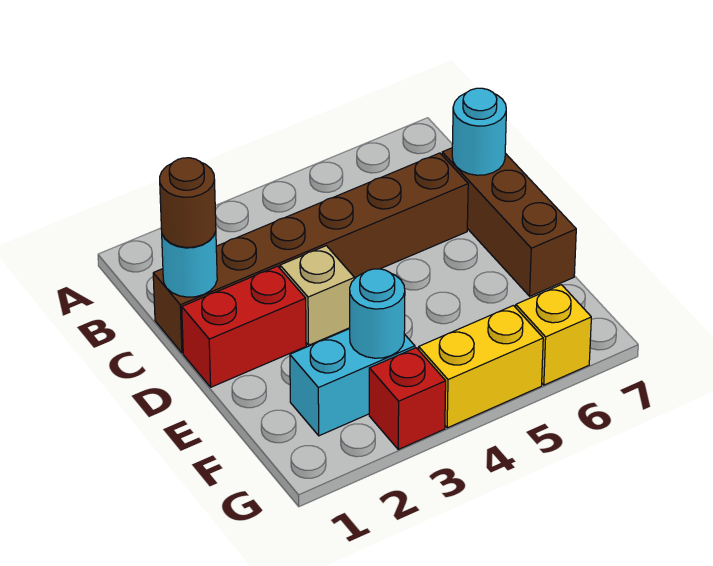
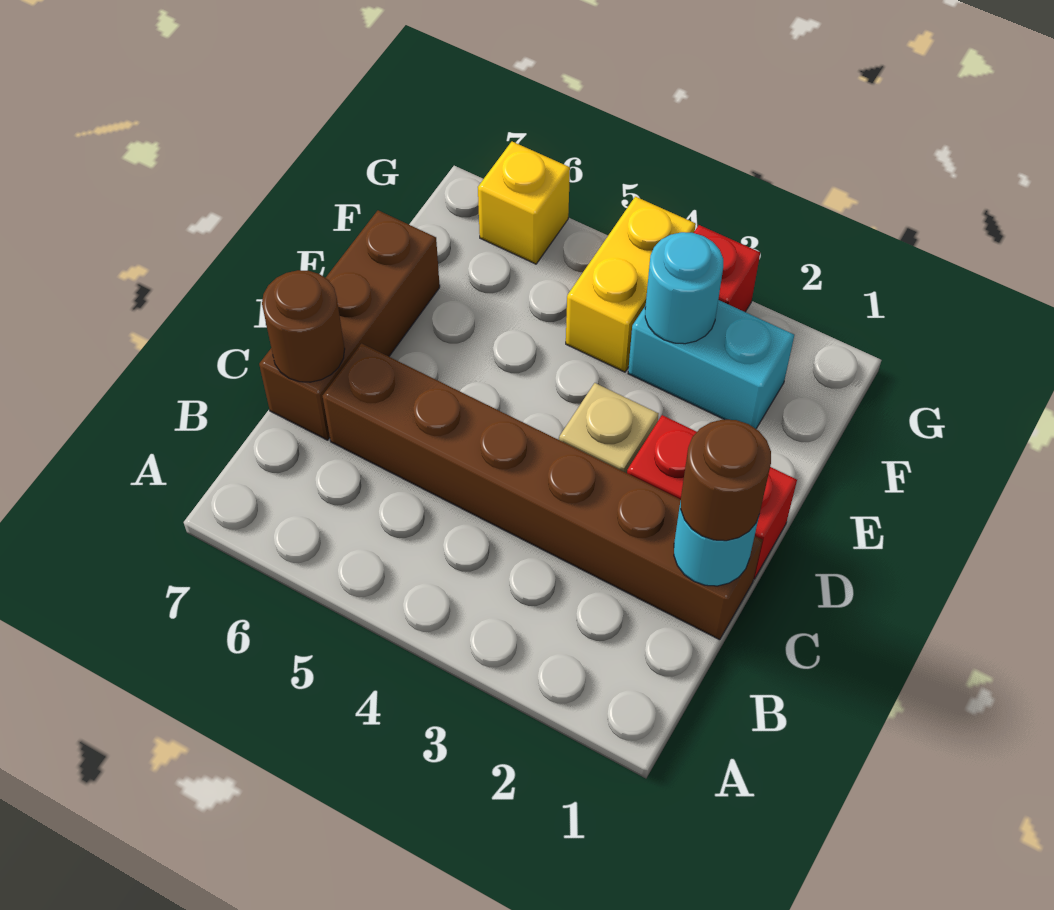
cyan 1x1 round brick [452,88,506,175] -> brown 1x1 round brick [262,270,345,382]
yellow 1x2 brick [419,306,543,428] -> yellow 1x2 brick turned to [566,197,696,372]

